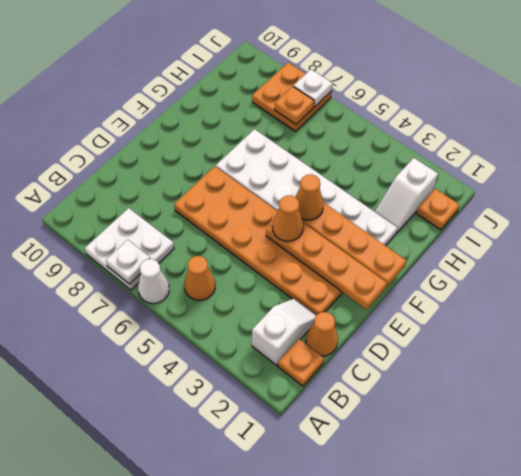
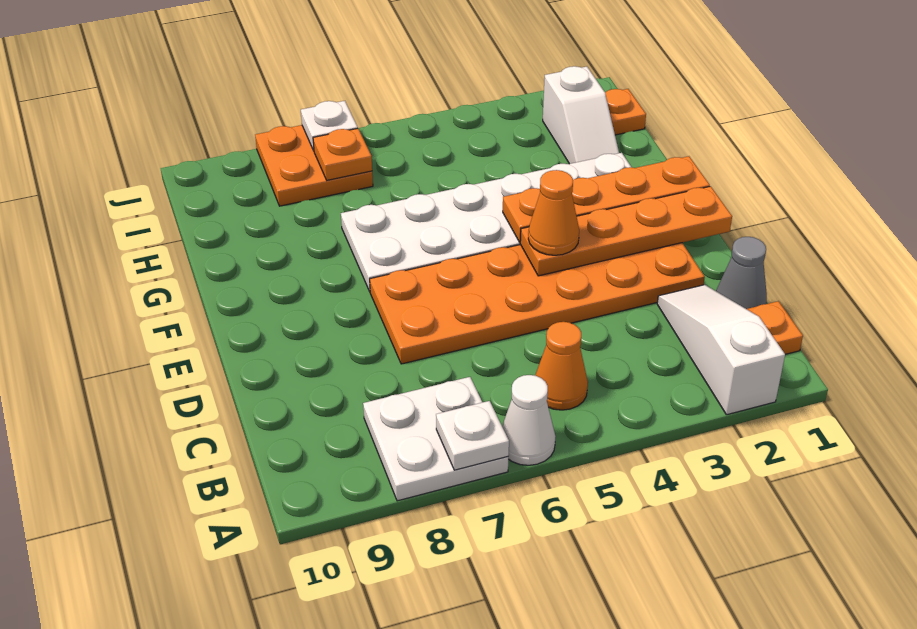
white 1x2 slope [252,299,316,365] -> white 1x3 slope [657,285,785,415]
orange 1x1 cone [306,312,338,356] -> grey 1x1 cone [716,237,767,309]
orange 1x1 cone [295,175,323,220] -> none

